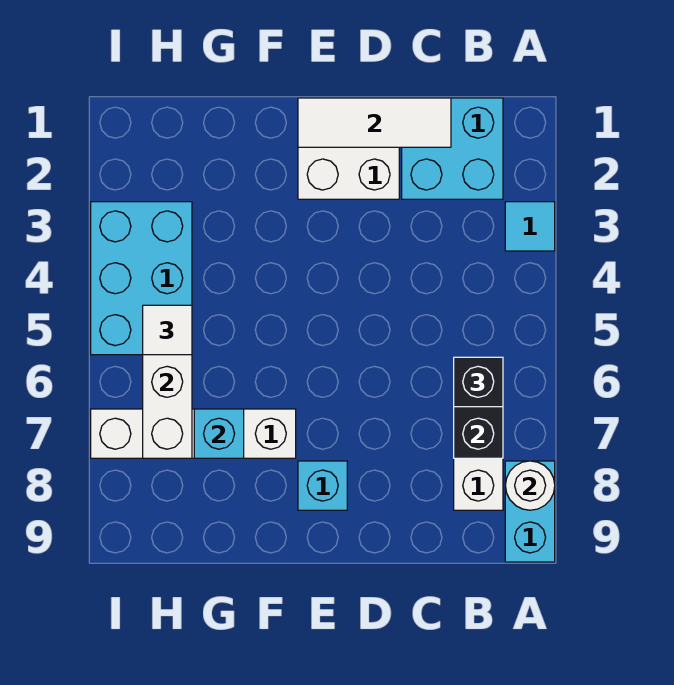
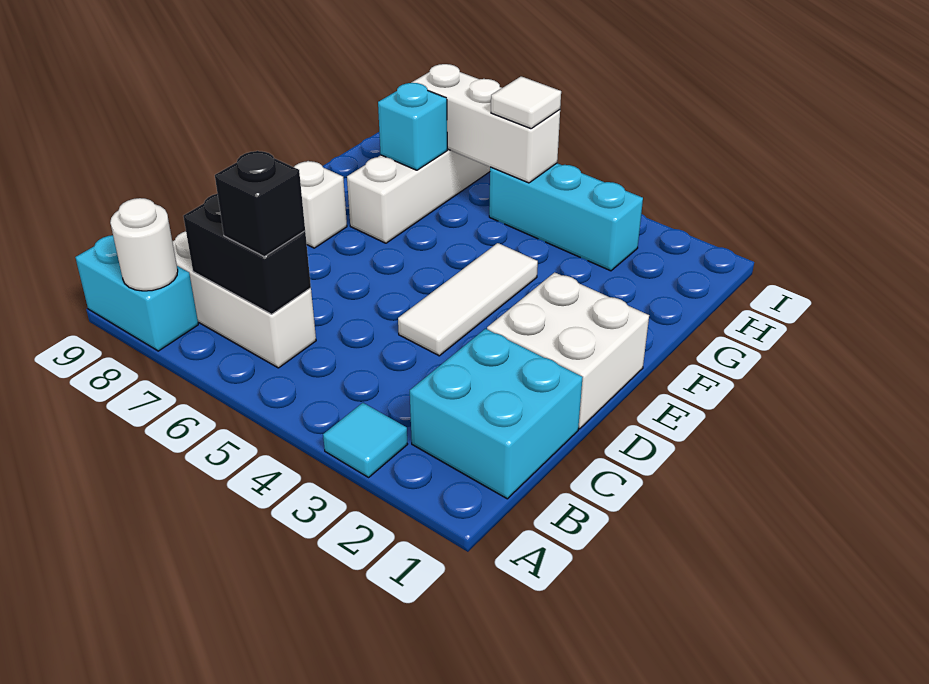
white 1x3 tile [298,98,451,147] -> white 1x3 tile moved to [398,243,538,356]
cyan 1x1 brick [298,461,347,510] -> white 1x1 brick [294,161,347,248]
cyan 2x3 brick [91,202,192,355] -> cyan 1x3 brick [489,163,643,271]

